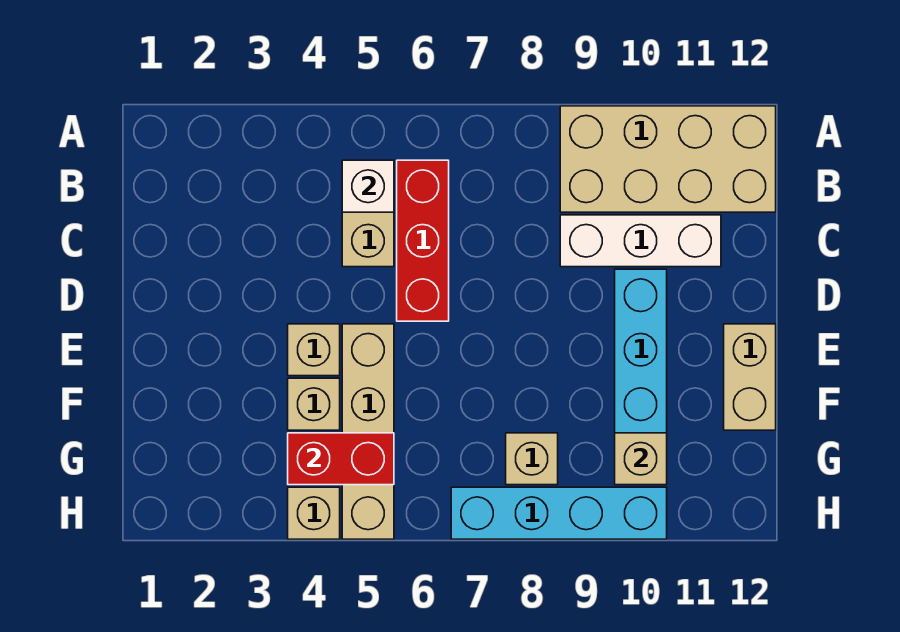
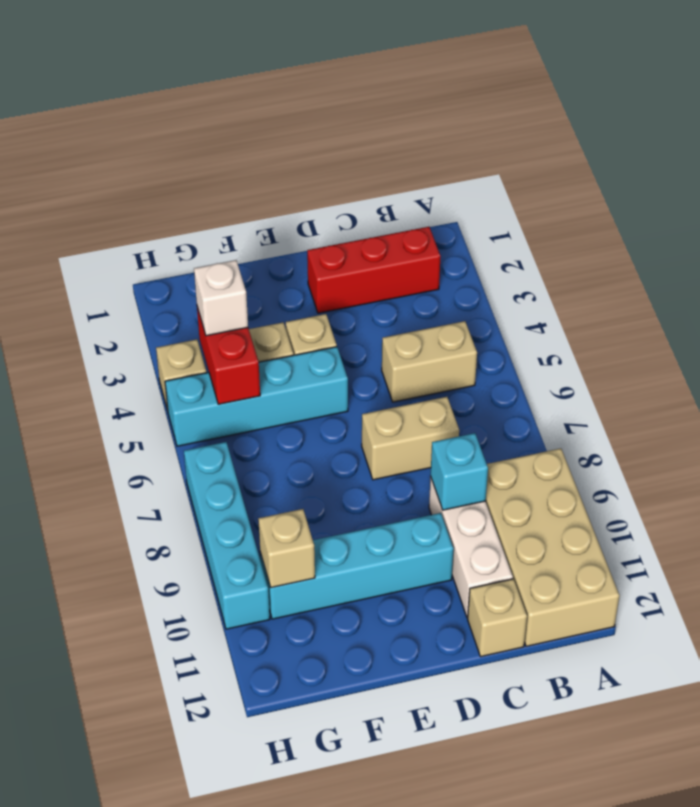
white 1x1 brick [342,160,394,212] -> white 1x1 brick moved to [194,260,248,336]
red 1x3 brick [397,160,449,321] -> red 1x3 brick moved to [307,227,441,313]
none -> cyan 1x1 brick [431,433,488,510]
tan 1x4 brick [342,324,394,539] -> cyan 1x4 brick [165,347,348,446]
tan 1x2 brick [724,324,776,430] -> tan 1x2 brick moved to [362,397,459,480]
tan 1x1 brick [506,433,558,485] -> tan 1x1 brick moved to [468,579,527,657]

